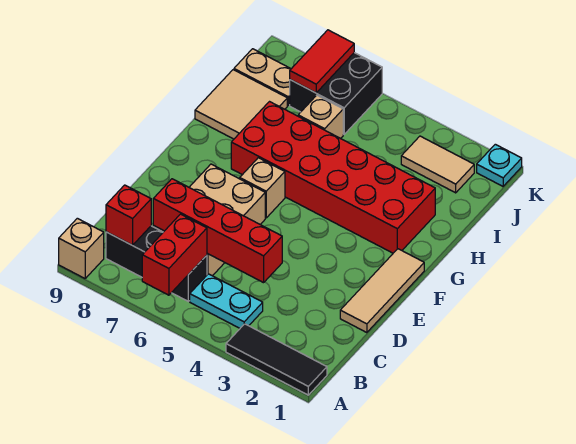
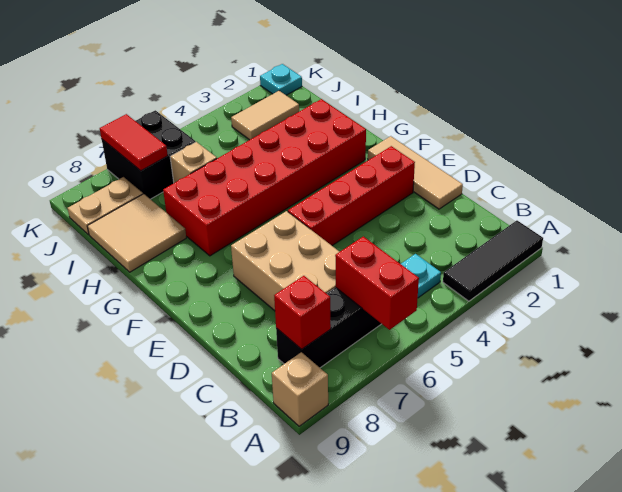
red 1x4 brick [153,179,282,283] -> red 1x4 brick moved to [288,146,415,245]
tan 1x1 brick [240,158,285,218] -> none

